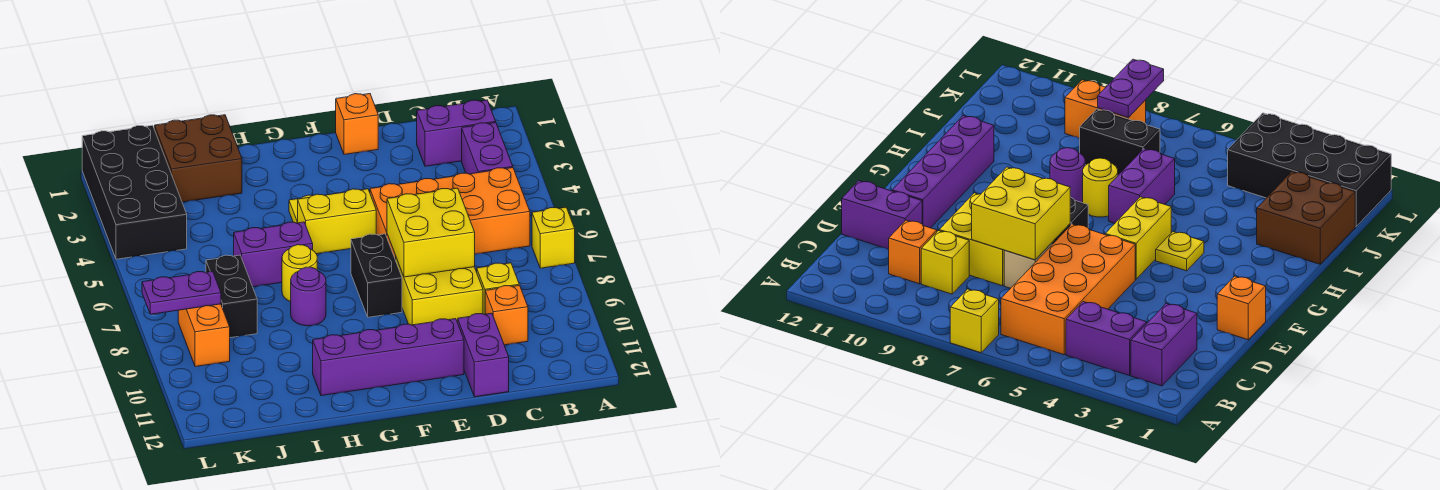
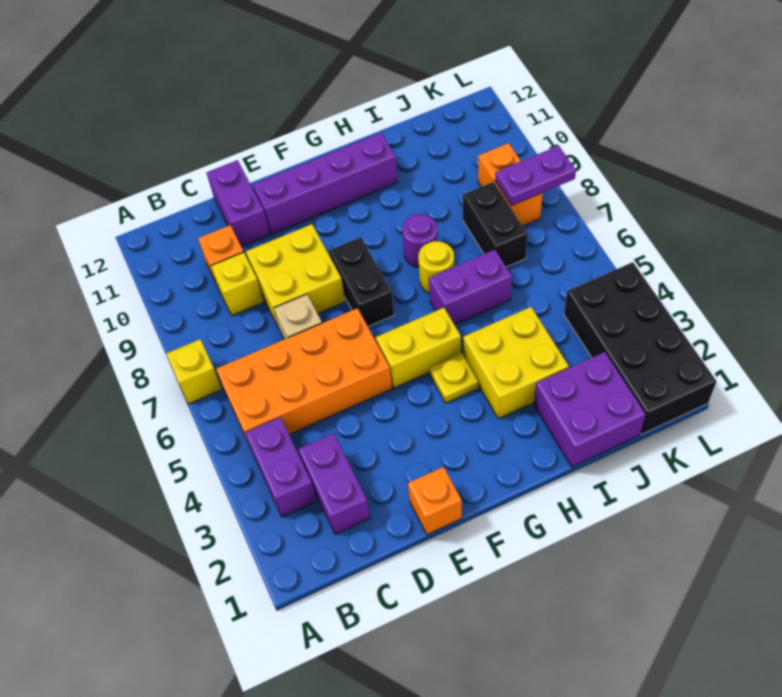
purple 1x2 brick [417,100,496,166] -> purple 1x2 brick turned to [298,433,370,535]
yellow 2x2 brick [387,188,475,277] -> yellow 2x2 brick moved to [463,307,569,419]
brown 2x2 brick [155,115,242,202] -> purple 2x2 brick [534,352,646,467]

